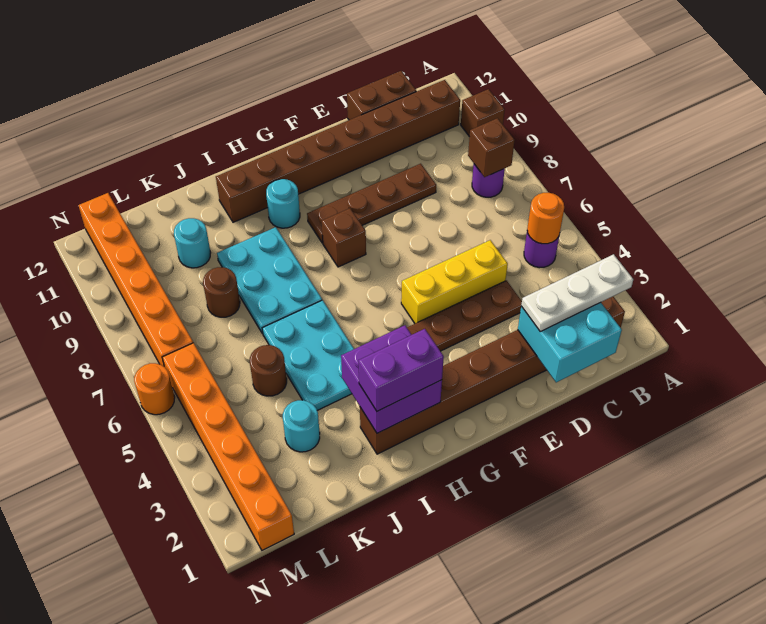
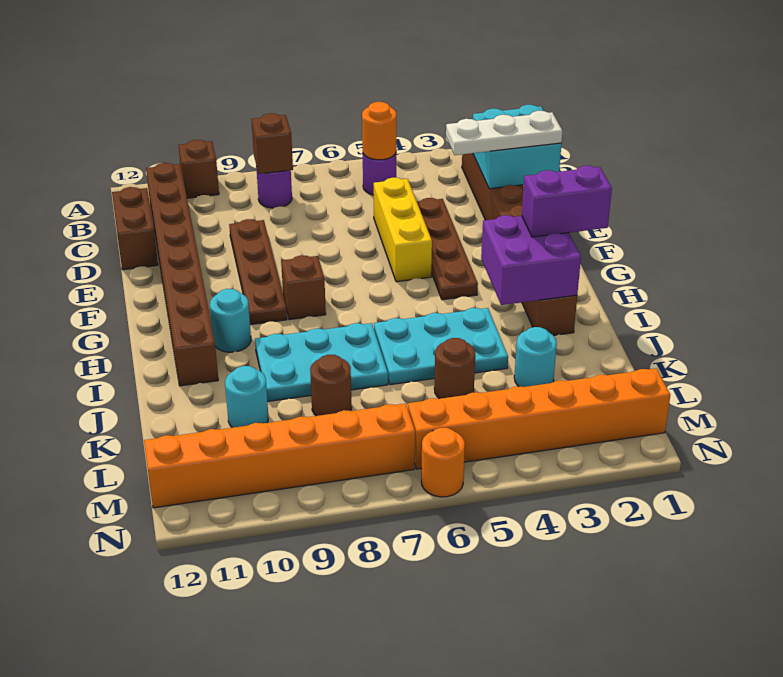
white 1x3 plate [521,254,633,331] -> white 1x3 plate turned to [446,111,562,155]
purple 1x2 brick [358,329,444,411] -> purple 1x2 brick turned to [522,166,612,237]

